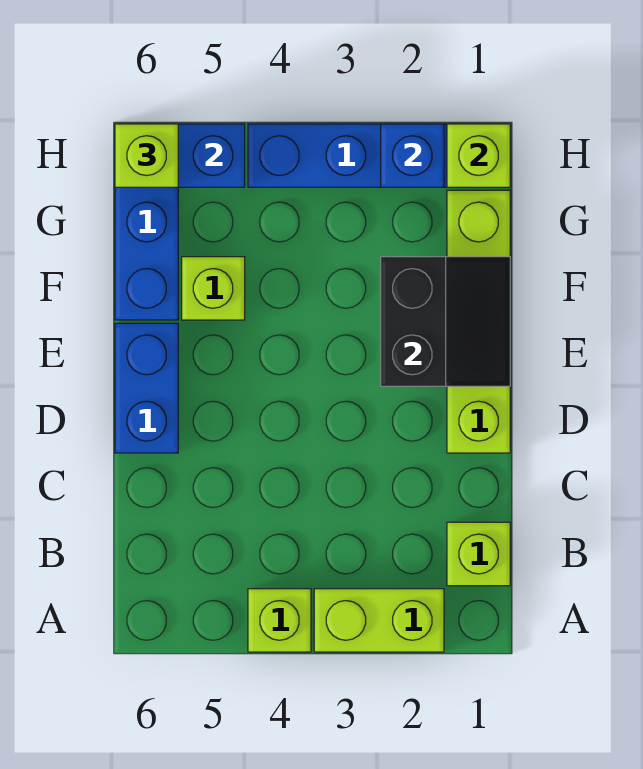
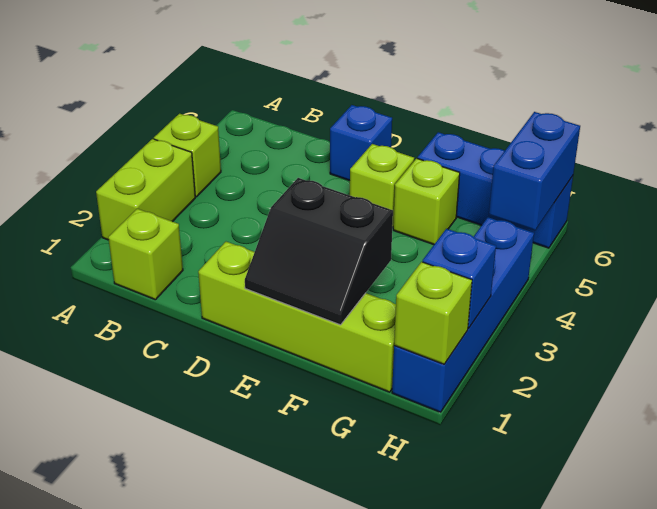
blue 1x2 brick [115,323,178,453] -> blue 1x1 brick [330,105,392,181]
lime 1x1 brick [115,124,178,187] -> lime 1x1 brick moved to [350,144,414,228]

